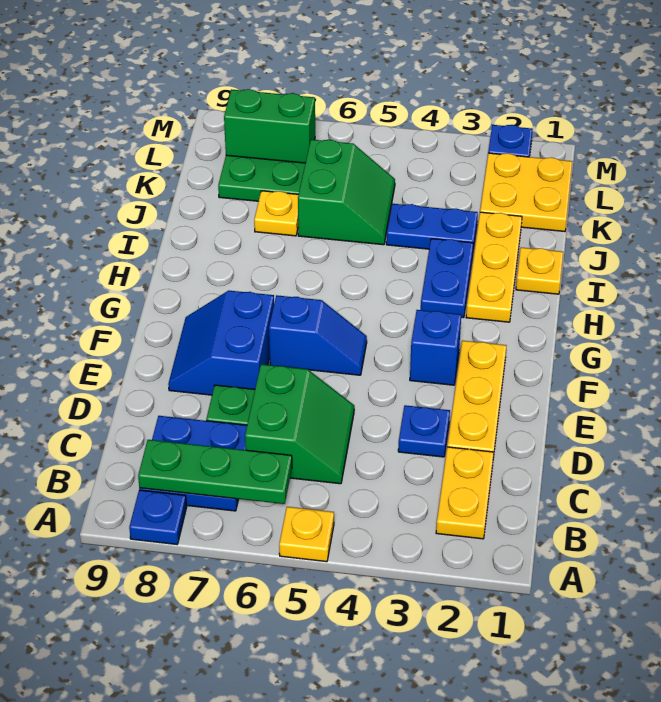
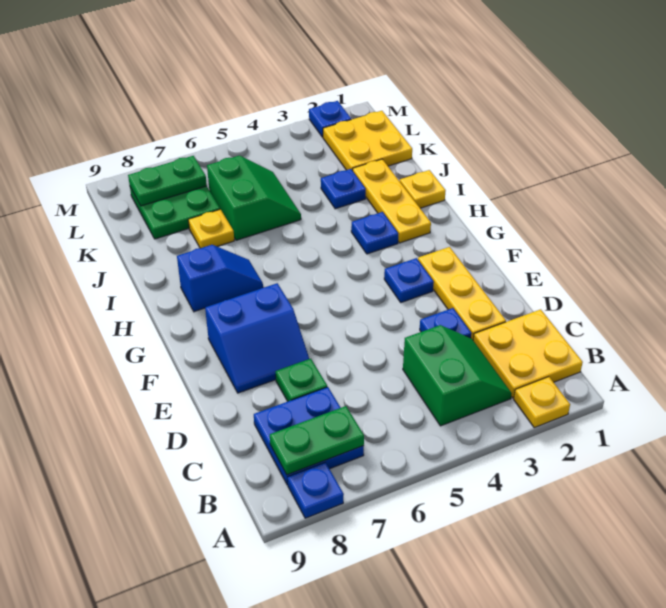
yellow 1x1 plate [279,507,334,562] -> yellow 1x1 plate moved to [514,377,570,428]
yellow 1x2 plate [436,447,494,539] -> yellow 2x2 plate [473,309,583,398]
green 1x3 plate [138,440,292,504] -> green 1x2 plate [270,406,364,475]
green 2x2 slope [245,364,354,484] -> green 2x2 slope moved to [403,325,512,426]
blue 2x2 slope [168,291,274,395] -> blue 2x2 slope turned to [205,283,309,393]
blue 1x1 brick [410,310,461,385] -> blue 1x1 plate [384,258,434,302]
blue 1x2 slope [269,295,367,375] -> blue 1x2 slope moved to [177,245,263,312]
blue 1x2 plate [421,239,473,318] -> blue 1x1 plate [351,212,398,254]
blue 1x2 plate [386,204,478,249] -> blue 1x1 plate [321,169,366,209]
green 1x2 brick [224,89,315,163] -> green 1x2 plate [128,156,207,206]

